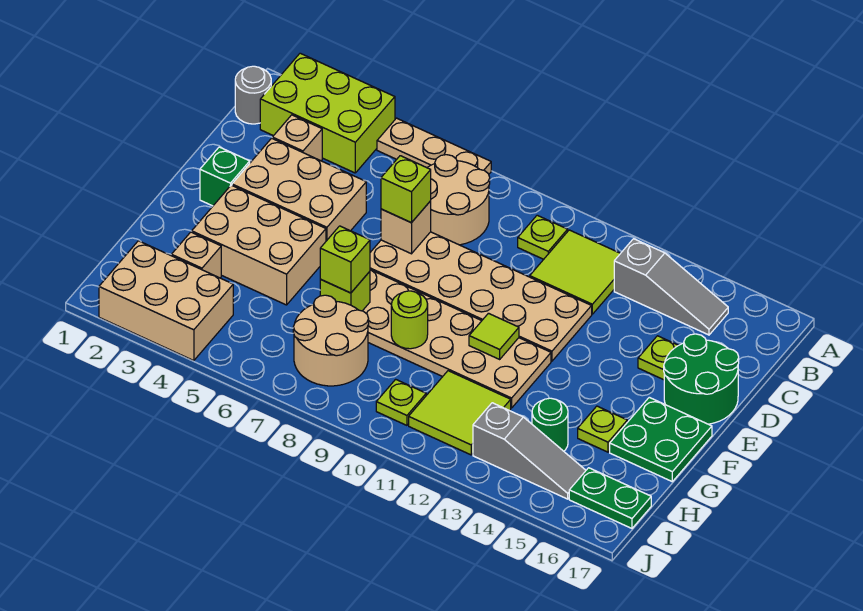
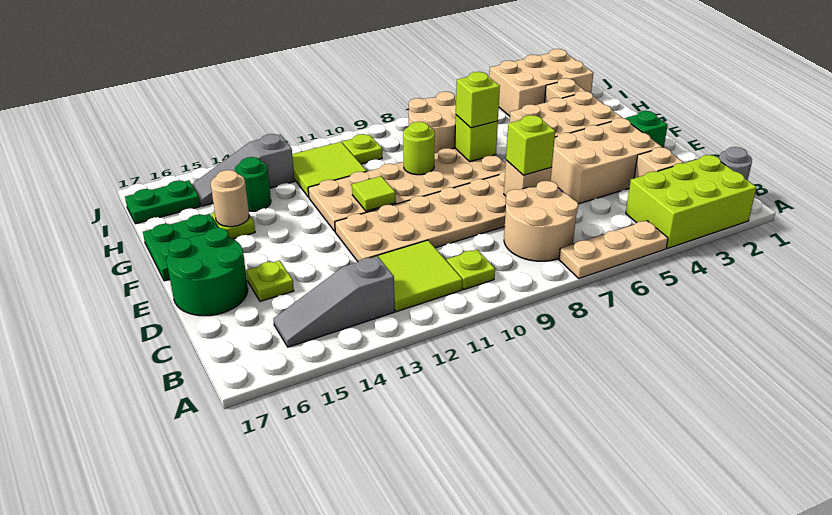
none -> tan 1x1 round brick [211,170,249,227]

